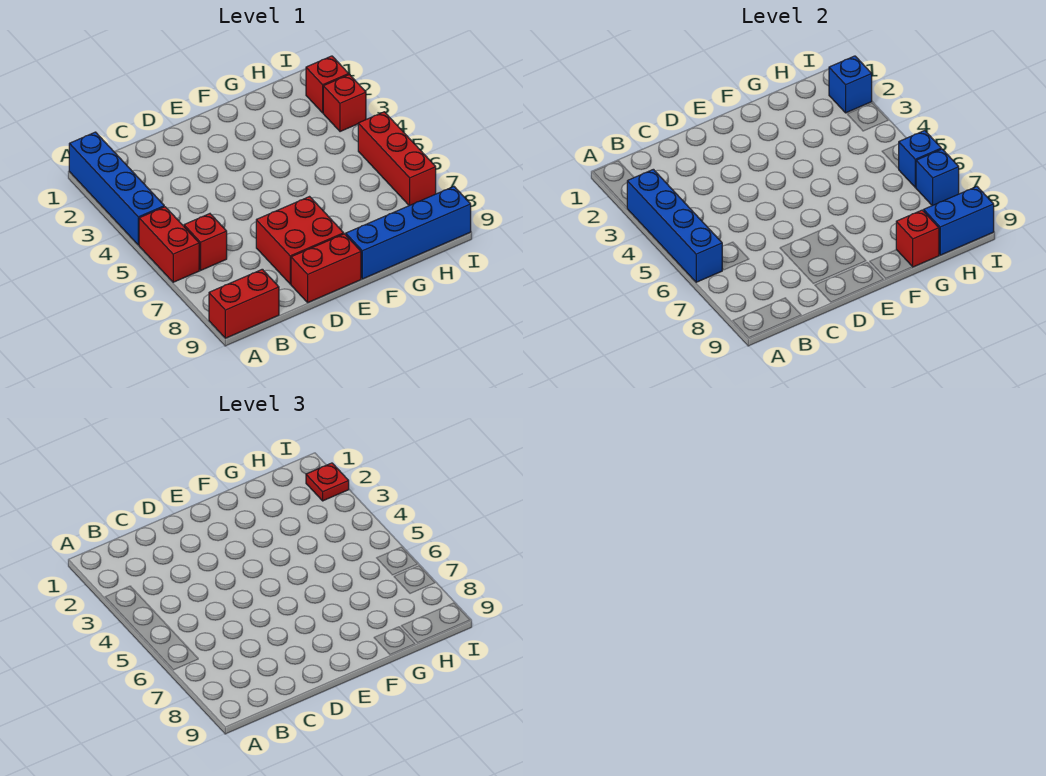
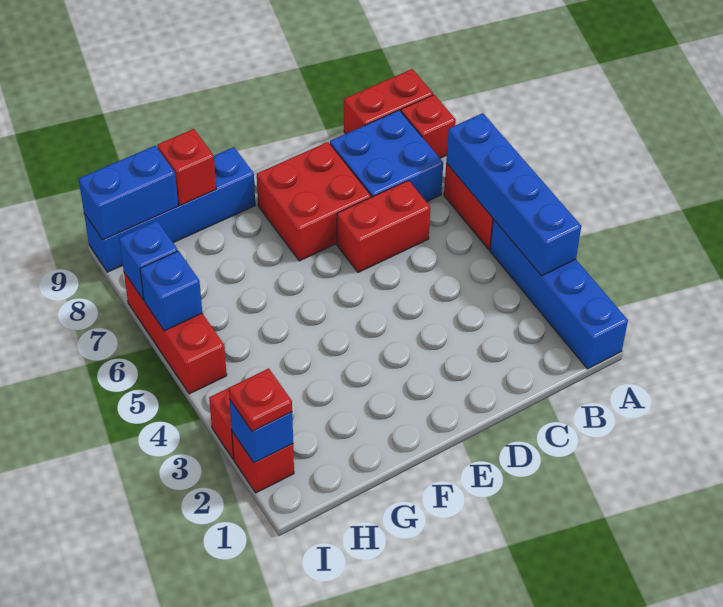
red 1x1 brick [184,214,227,270] -> red 1x1 brick moved to [401,95,456,158]
none -> blue 2x2 brick [330,110,443,202]
red 1x2 brick [291,234,361,302] -> red 1x2 brick moved to [337,180,430,272]

